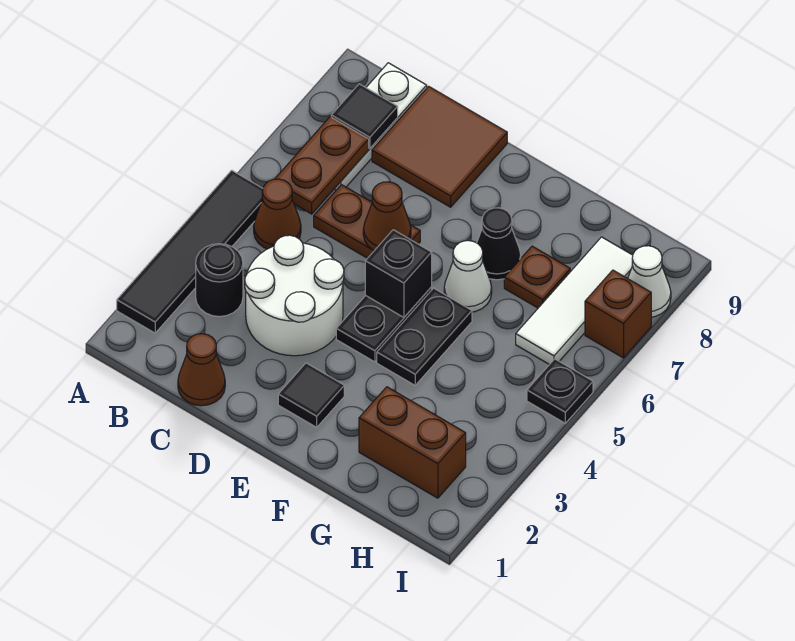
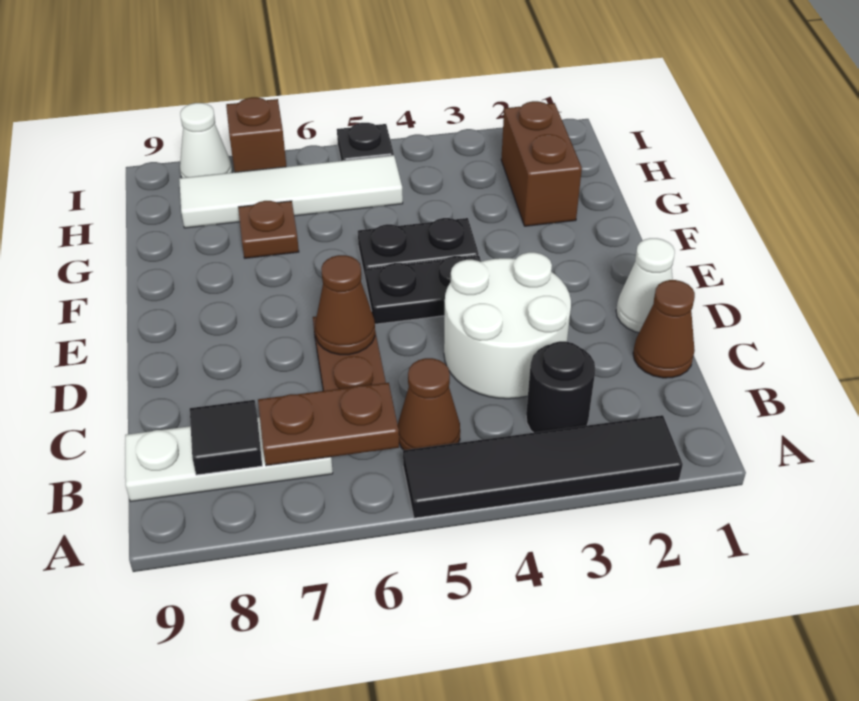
brown 2x2 tile [372,86,507,207] -> none
black 1x1 tile [278,363,344,427] -> none
black 1x1 brick [365,230,432,317] -> none
white 1x1 cone [444,241,492,312] -> white 1x1 cone moved to [616,238,675,333]
black 1x1 cone [477,208,521,280] -> none
white 1x3 tile [516,237,633,364] -> white 1x4 tile [179,155,403,228]

